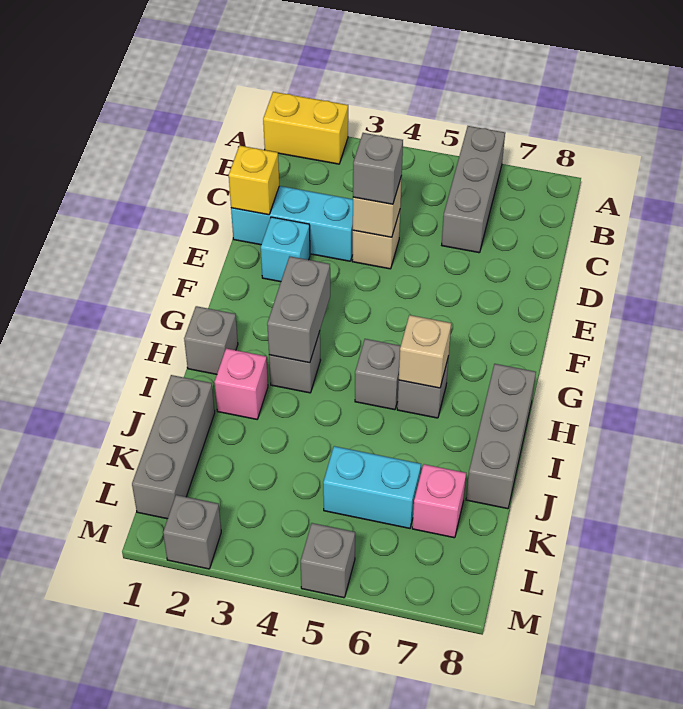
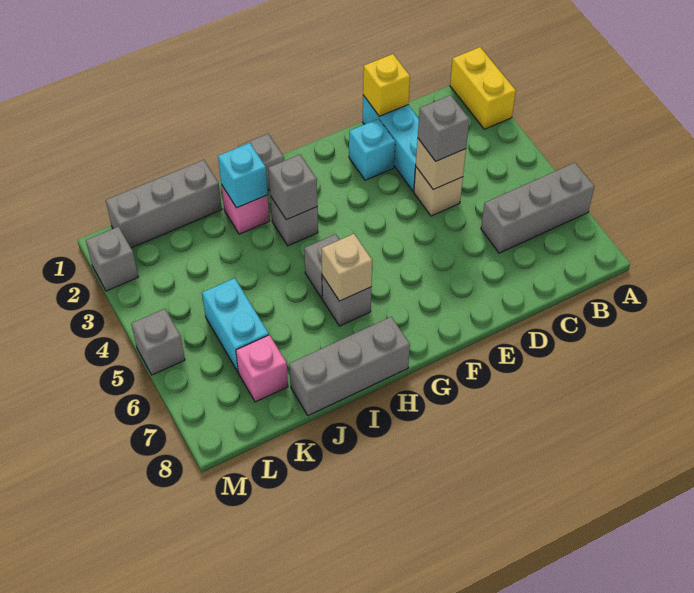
grey 1x2 brick [267,257,330,363] -> grey 1x1 brick [268,155,317,220]
none -> cyan 1x1 brick [218,143,268,208]

